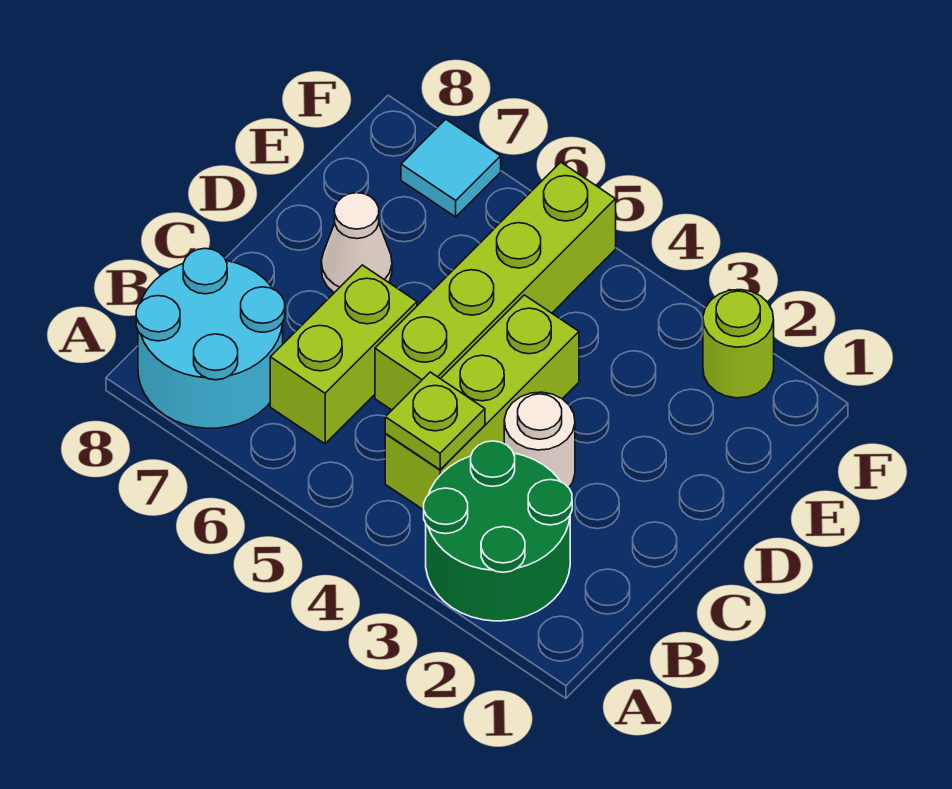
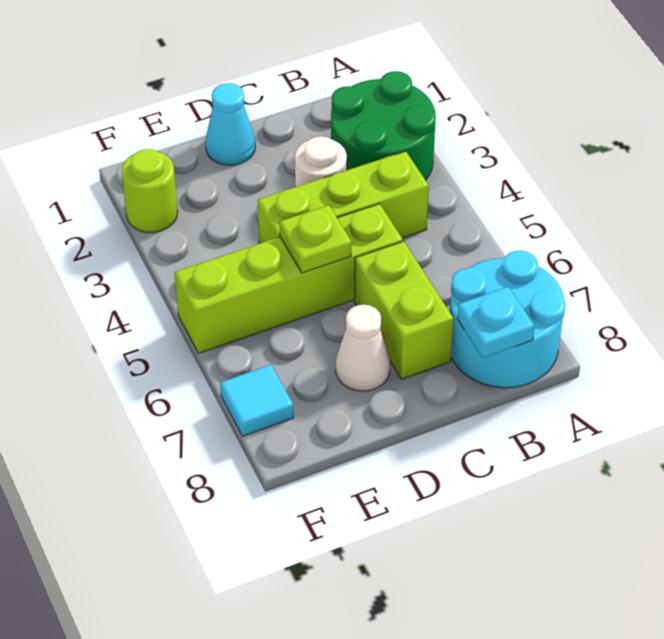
lime 1x1 plate [385,372,485,470] -> lime 1x1 plate moved to [279,205,352,273]
lime 1x2 brick [270,265,417,444] -> lime 1x2 brick turned to [354,241,453,379]
none -> cyan 1x1 plate [457,287,534,358]
none -> cyan 1x1 cone [205,83,255,165]

